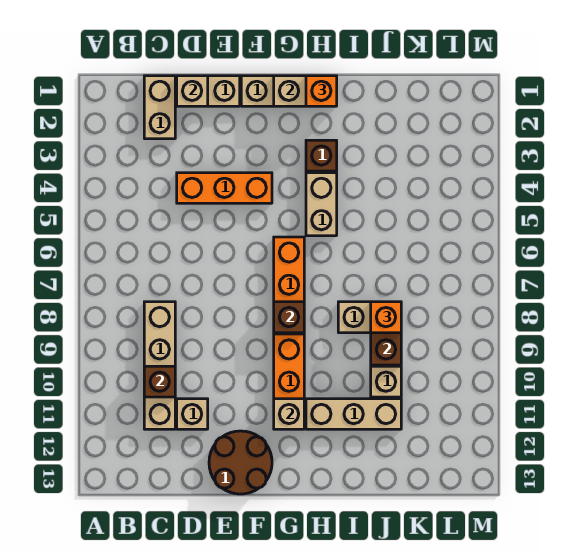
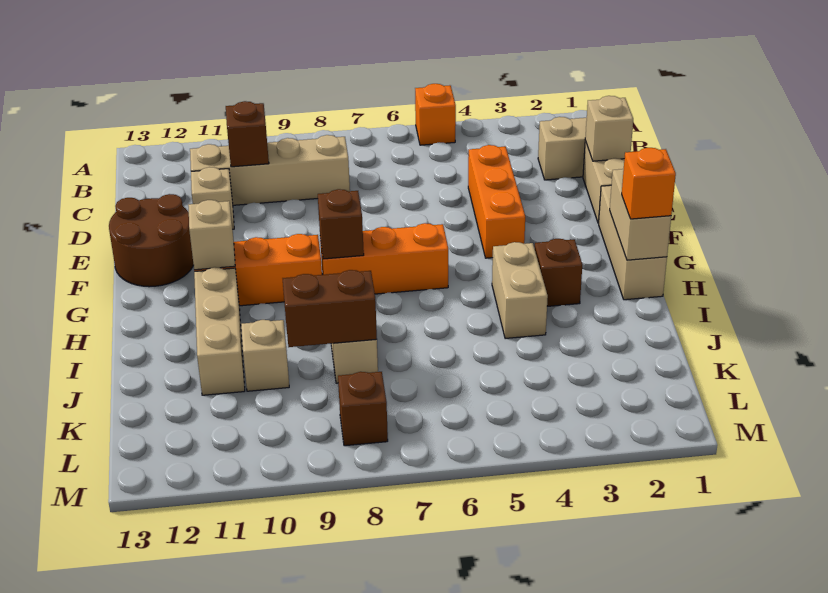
tan 1x2 brick [306,173,337,236] -> tan 1x2 brick turned to [492,242,548,339]
orange 1x1 brick [371,302,401,333] -> orange 1x1 brick moved to [415,84,456,145]
none -> brown 1x1 brick [338,372,388,446]

